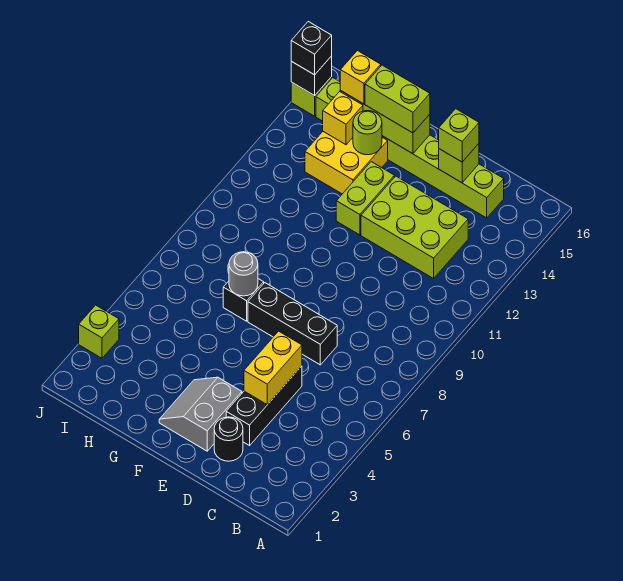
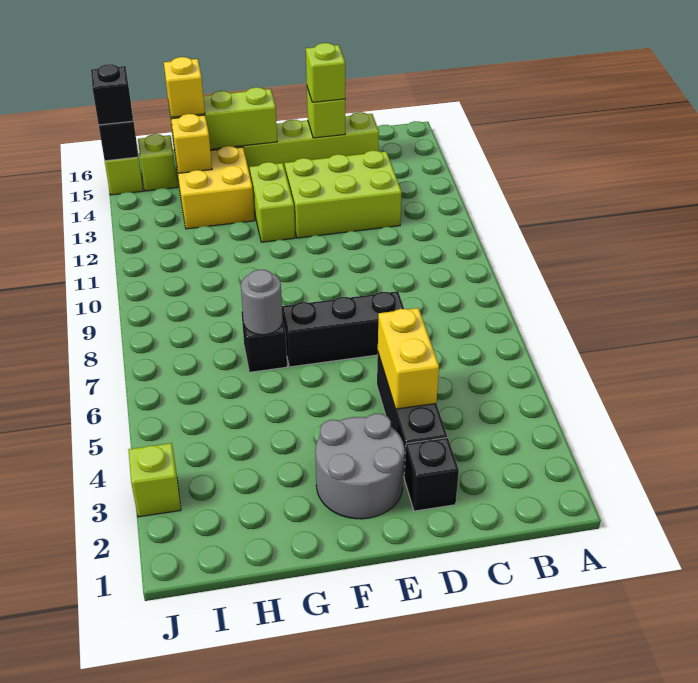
black 1x1 round brick [214,417,243,461] -> black 1x1 brick [404,438,459,511]
grey 2x2 slope [159,377,242,451] -> grey 2x2 round brick [315,413,405,519]
lime 1x2 brick [365,65,430,133] -> none
lime 1x1 round brick [353,111,382,155] -> none

